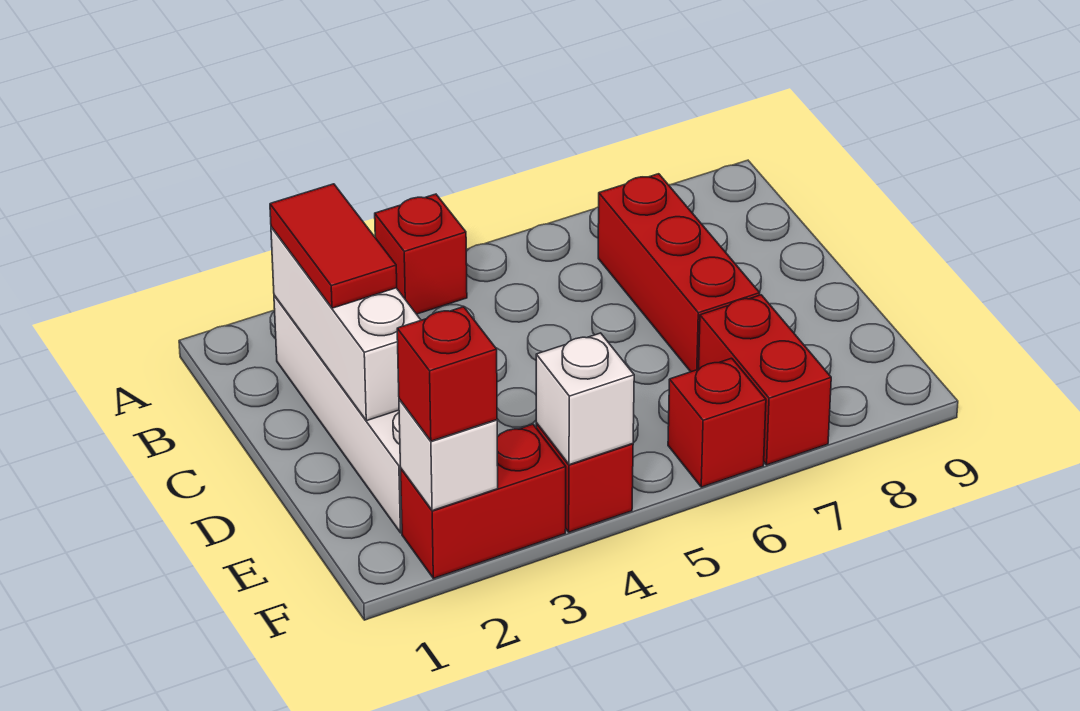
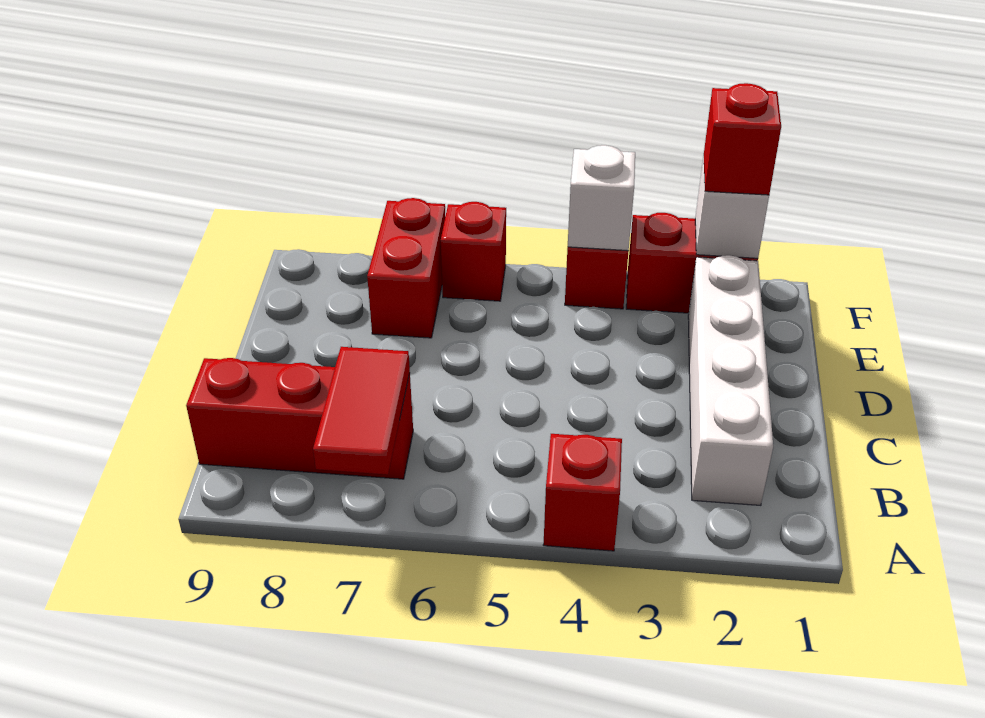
white 1x3 brick [271,227,421,421] -> none
red 1x2 tile [270,184,397,308] -> red 1x2 tile moved to [313,347,410,475]
red 1x3 brick [598,174,760,372] -> red 1x3 brick turned to [186,358,413,479]

